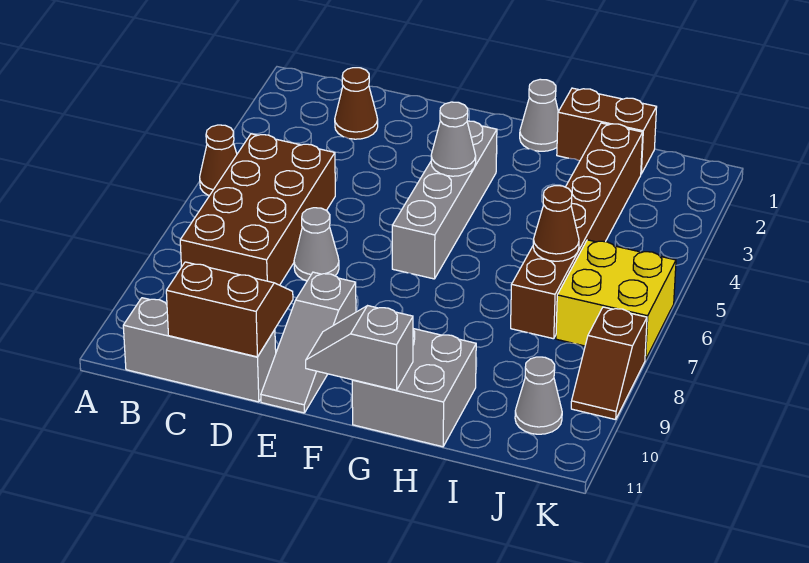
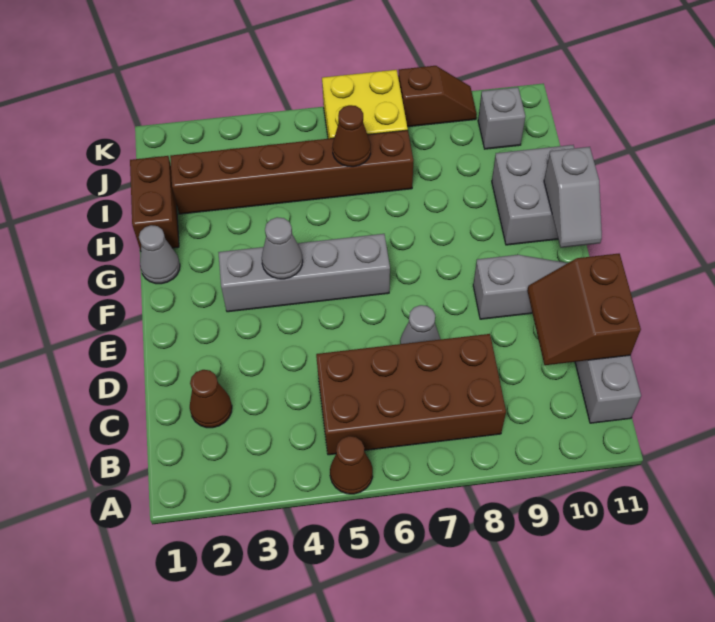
grey 1x1 cone [515,357,562,434] -> grey 1x1 brick [478,87,525,149]

